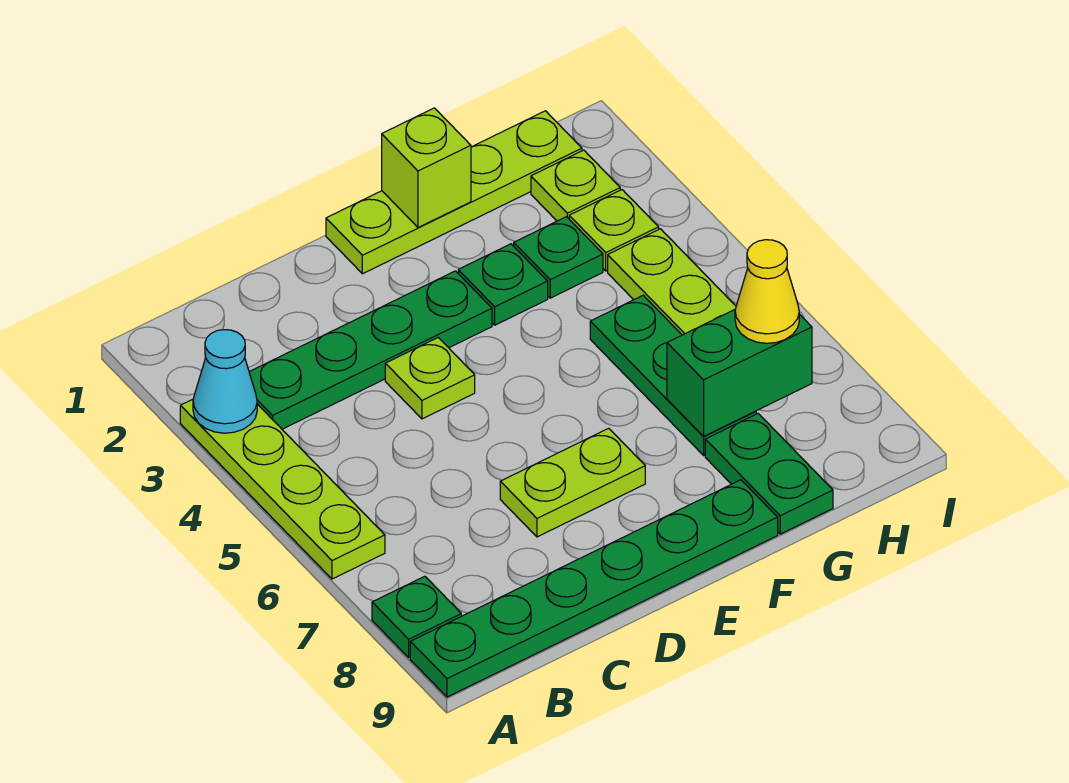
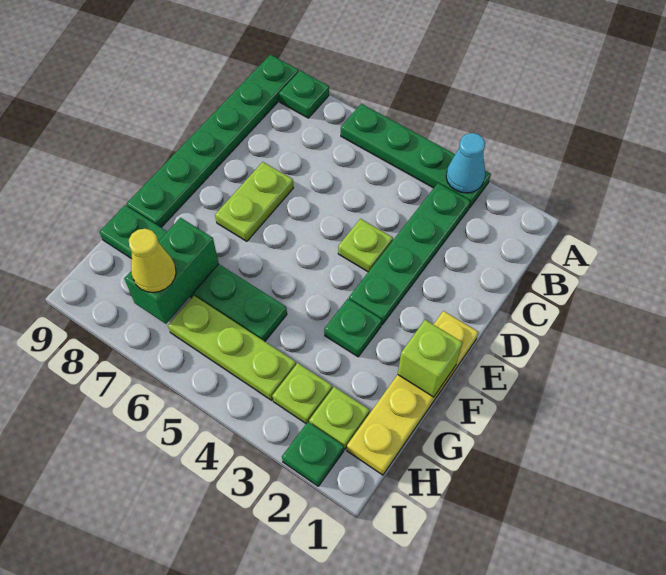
lime 1x4 plate [180,399,385,579] -> green 1x4 plate [341,104,491,208]
lime 1x4 plate [326,111,582,274] -> yellow 1x4 plate [347,311,478,475]
green 1x1 plate [514,217,603,298] -> green 1x1 plate moved to [282,422,344,486]

